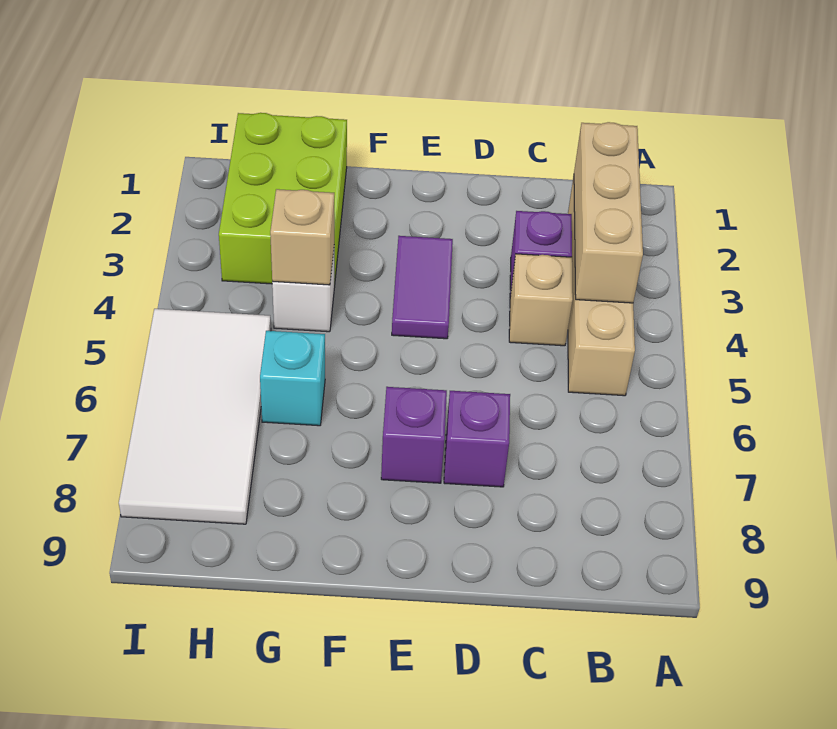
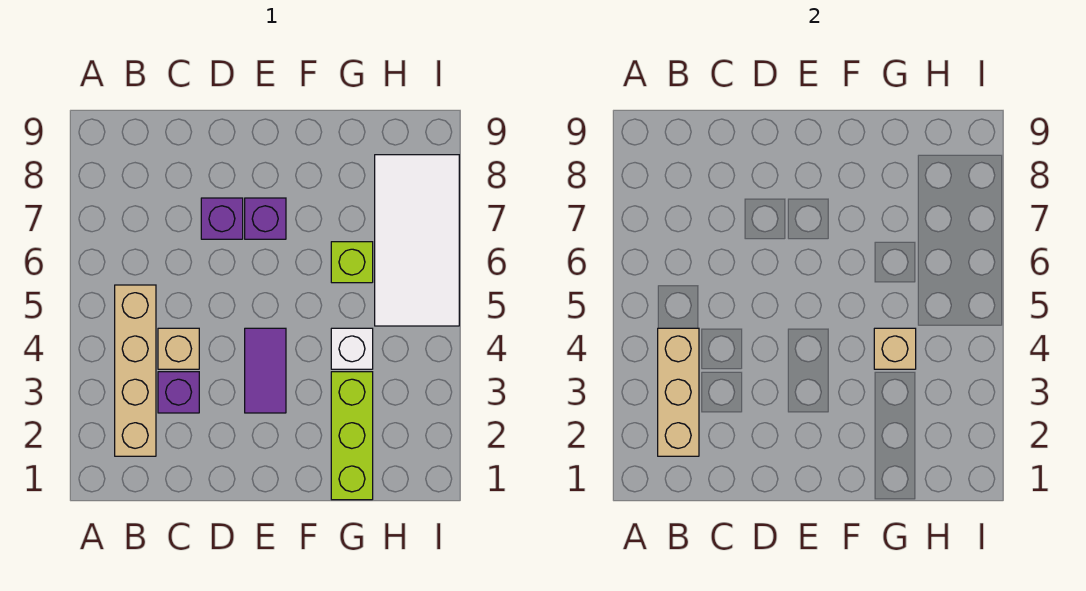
lime 2x3 brick [219,113,347,287] -> lime 1x3 brick [331,372,373,500]
cyan 1x1 brick [260,331,325,426] -> lime 1x1 brick [331,242,373,283]

